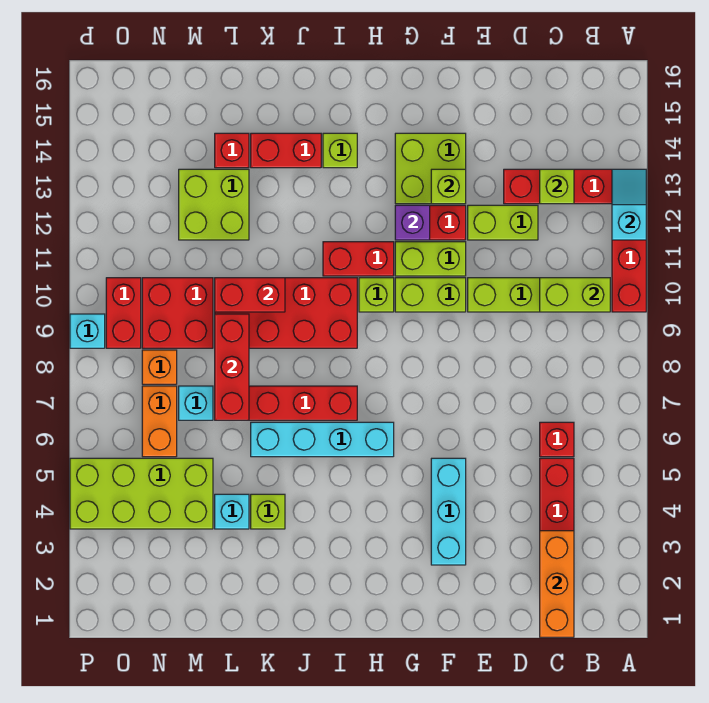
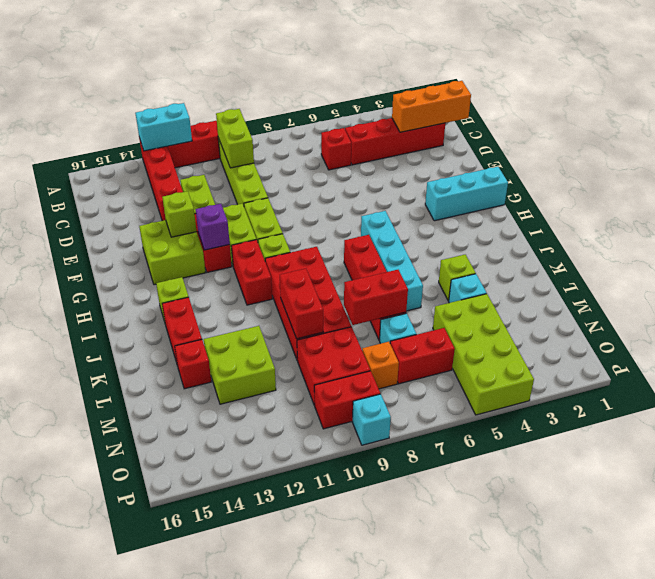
cyan 1x2 slope [612,169,646,240] -> cyan 1x2 brick [135,103,192,151]
lime 1x1 brick [540,169,574,204] -> none
cyan 1x3 brick [431,458,466,565] -> cyan 1x3 brick moved to [425,167,508,221]
red 1x3 brick [215,314,249,420] -> red 1x2 brick [344,270,408,325]
orange 1x2 brick [142,386,177,457] -> red 1x2 brick [390,328,455,384]

